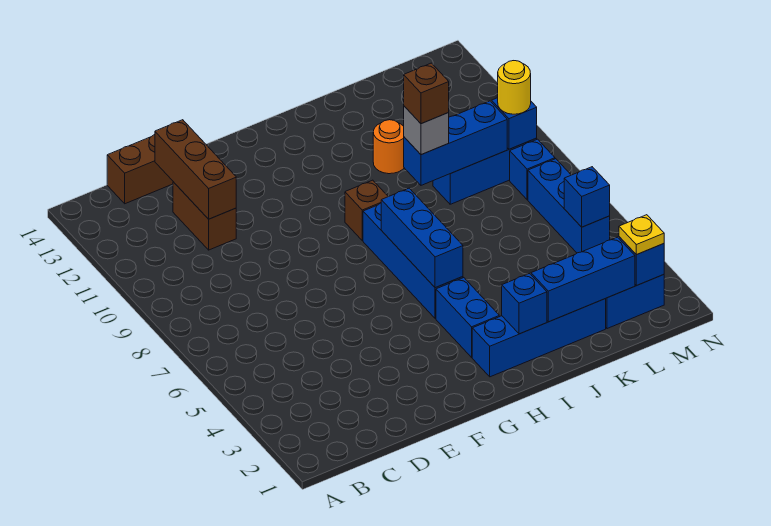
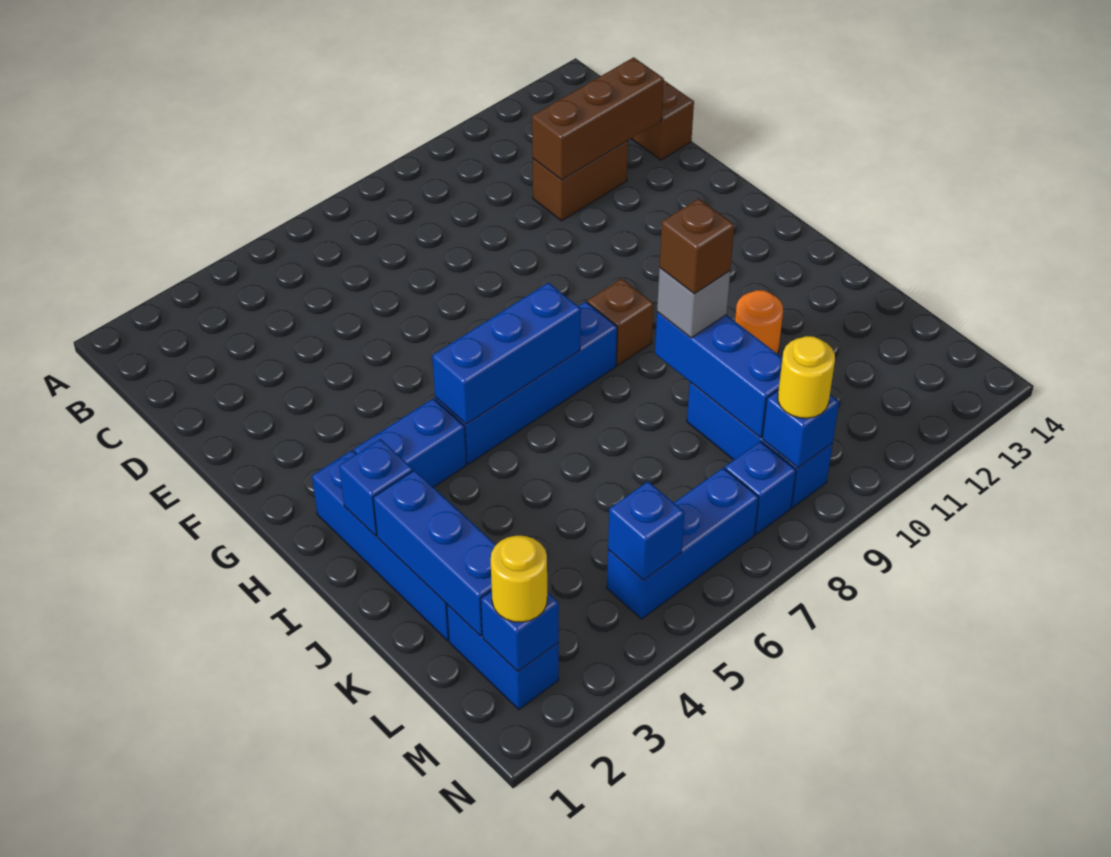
yellow 1x1 plate [619,215,664,255] -> yellow 1x1 round brick [491,536,547,622]

